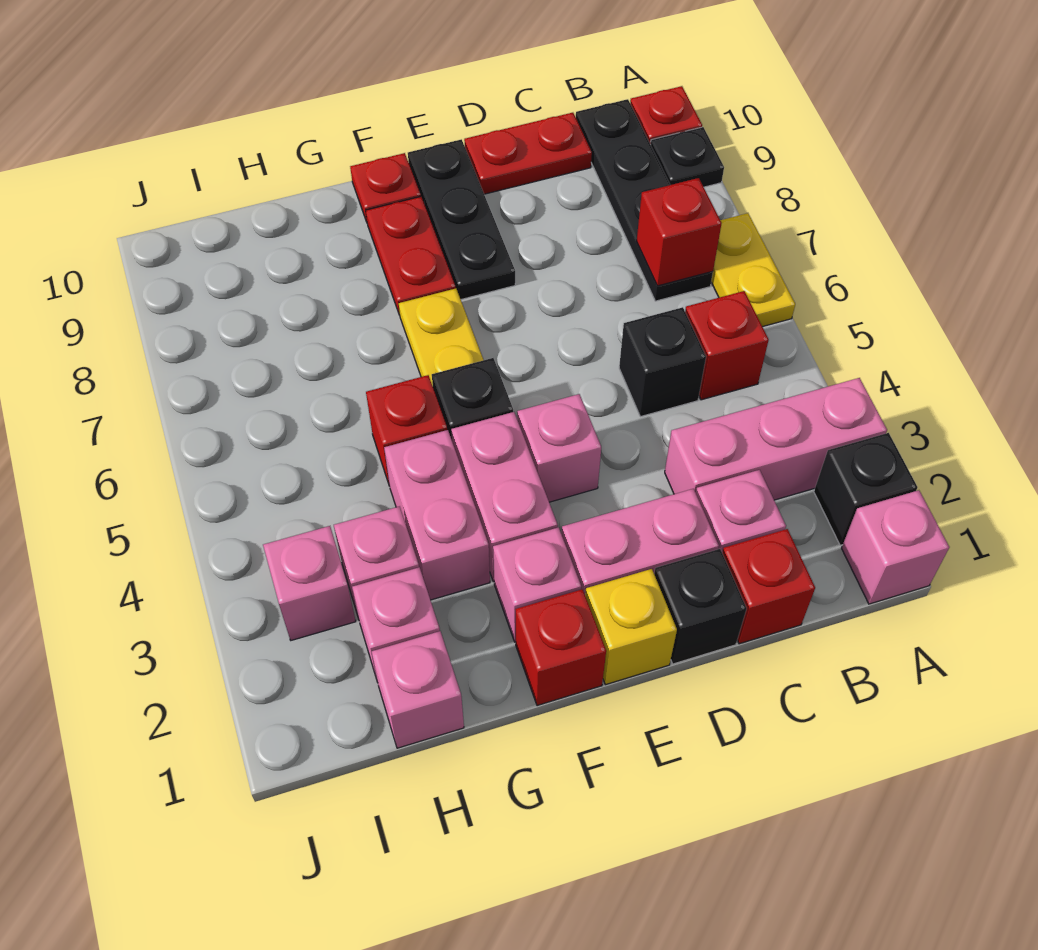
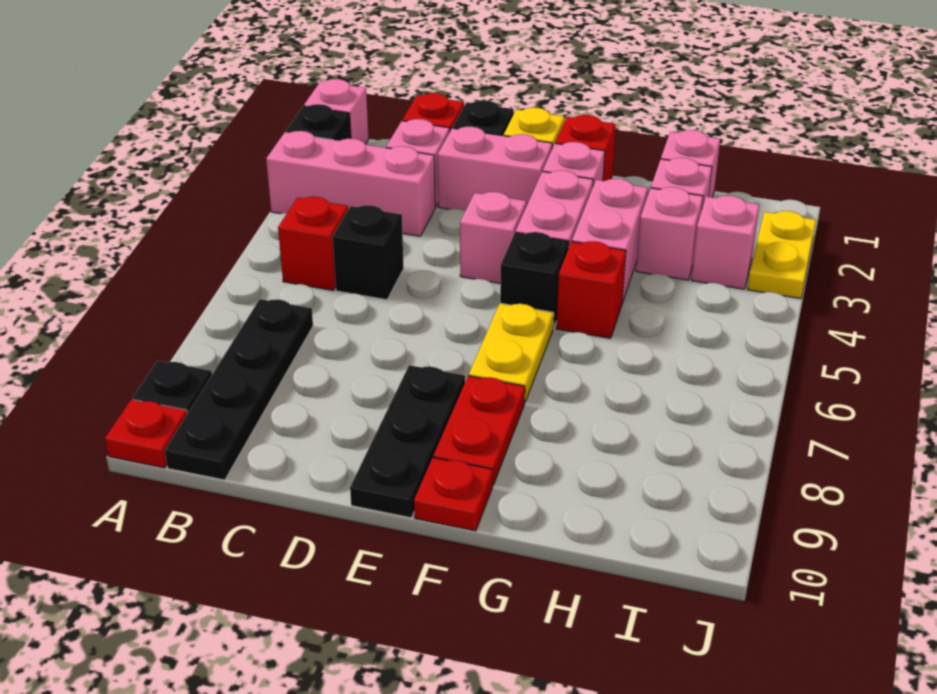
yellow 1x2 plate [711,213,795,327] -> yellow 1x2 plate moved to [747,211,816,299]
red 1x1 brick [637,178,722,286] -> none
red 1x2 plate [464,113,592,194] -> none

